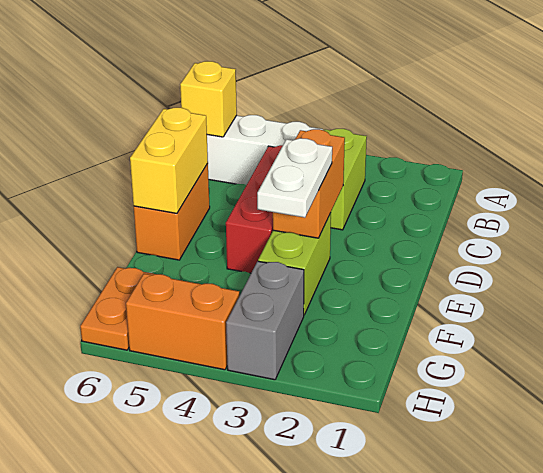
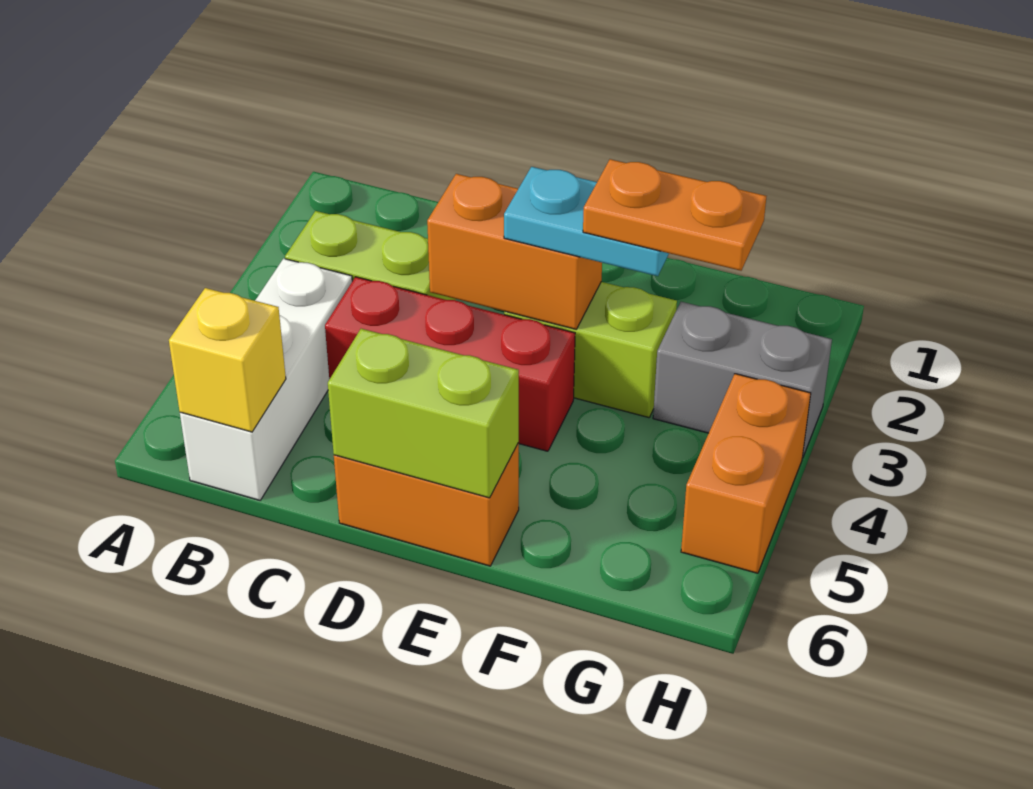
yellow 1x2 brick [130,108,208,213] -> lime 1x2 brick [328,329,519,498]
white 1x2 plate [257,138,332,218] -> cyan 1x2 plate [504,167,669,276]
orange 1x2 plate [80,267,155,350] -> orange 1x2 plate moved to [583,159,766,271]

